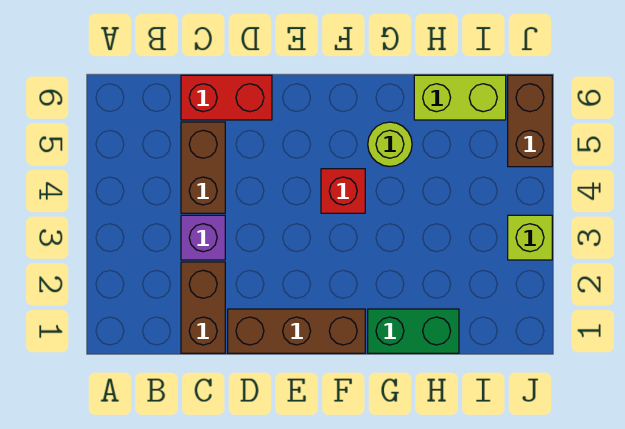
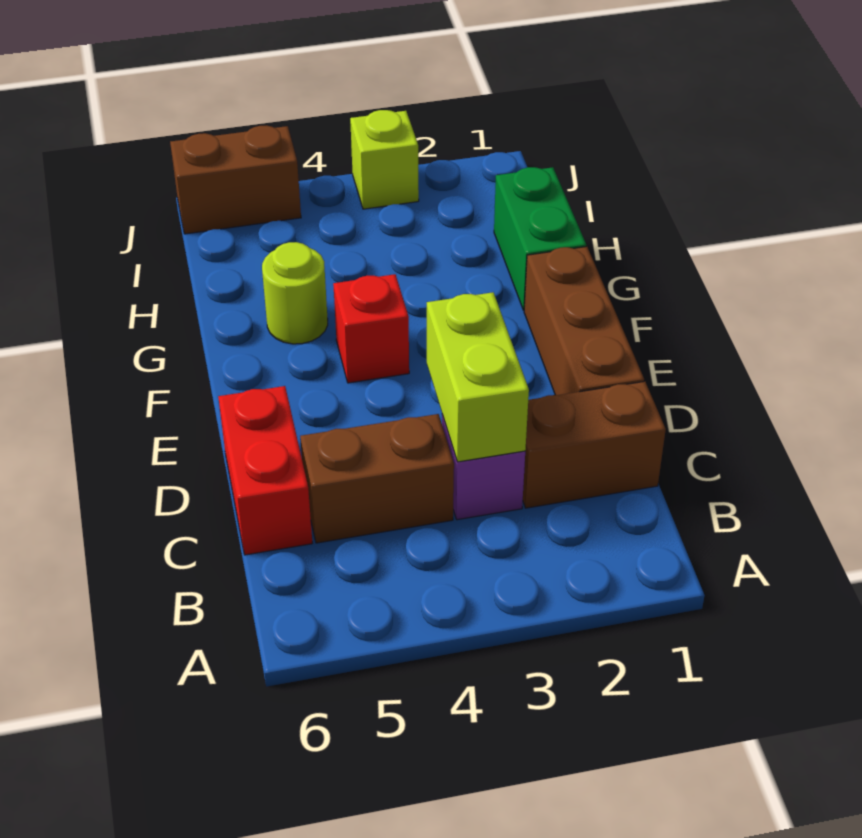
lime 1x2 brick [414,75,506,120] -> lime 1x2 brick moved to [427,292,529,462]

